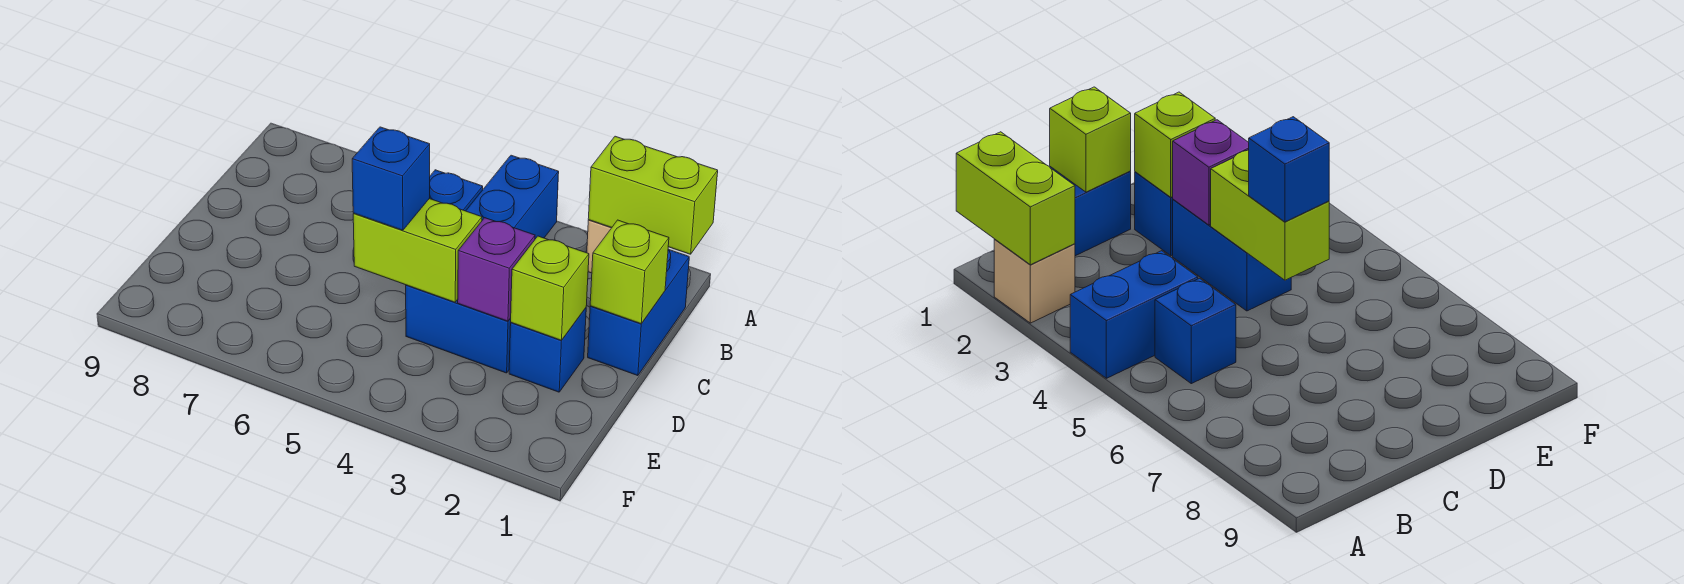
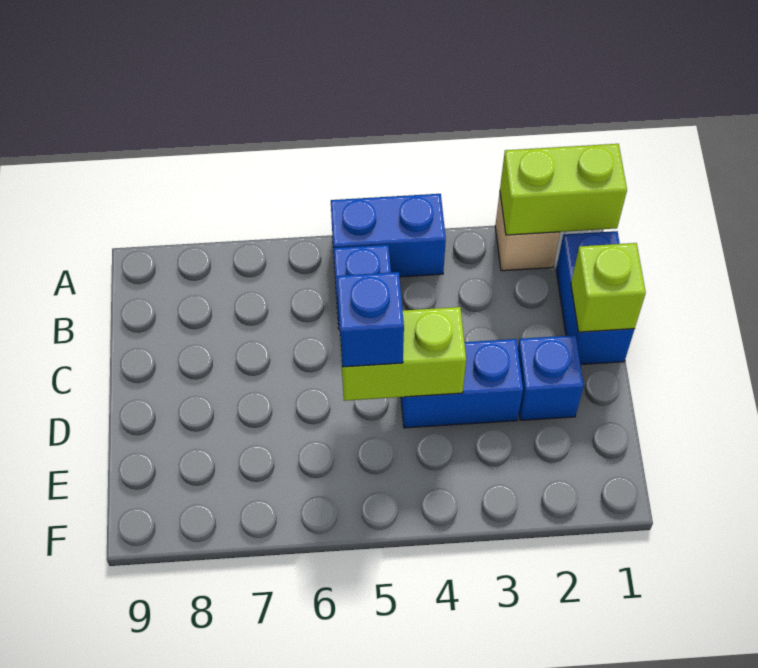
blue 1x2 brick [466,155,559,239] -> blue 1x2 brick turned to [331,194,446,277]
lime 1x1 brick [511,236,589,340] -> none
purple 1x1 brick [458,218,535,321] -> none

